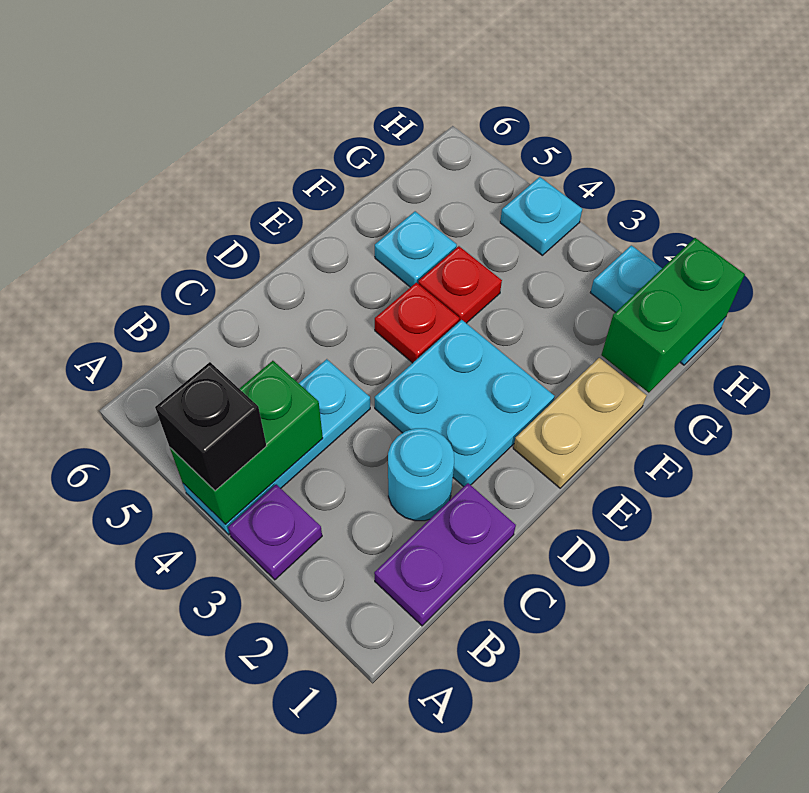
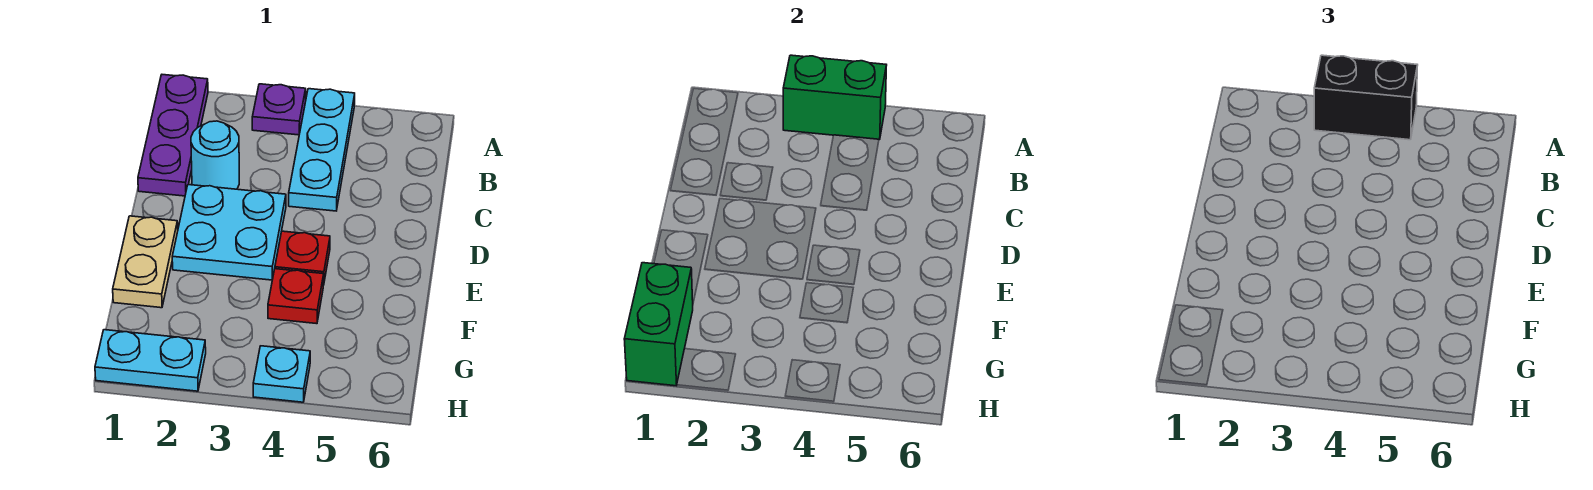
green 1x2 brick [170,361,323,524] -> green 1x2 brick turned to [783,55,887,140]
black 1x1 brick [155,362,266,491] -> black 1x2 brick [1314,55,1418,140]
purple 1x2 plate [374,483,516,626] -> purple 1x3 plate [138,75,208,196]
cyan 1x1 plate [375,211,457,287] -> none

